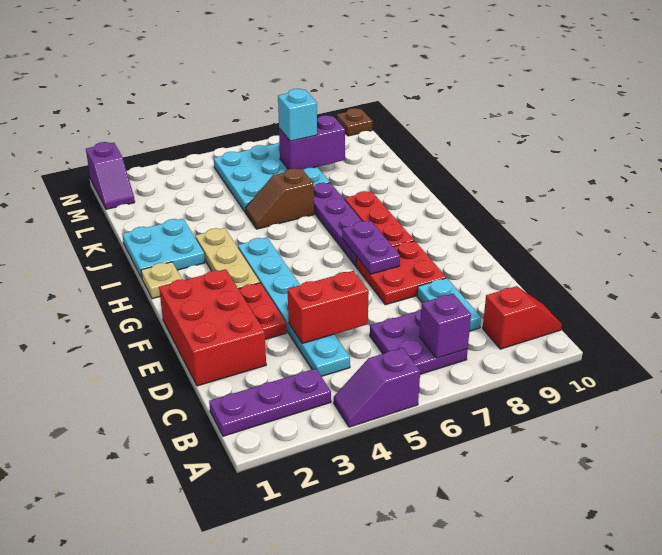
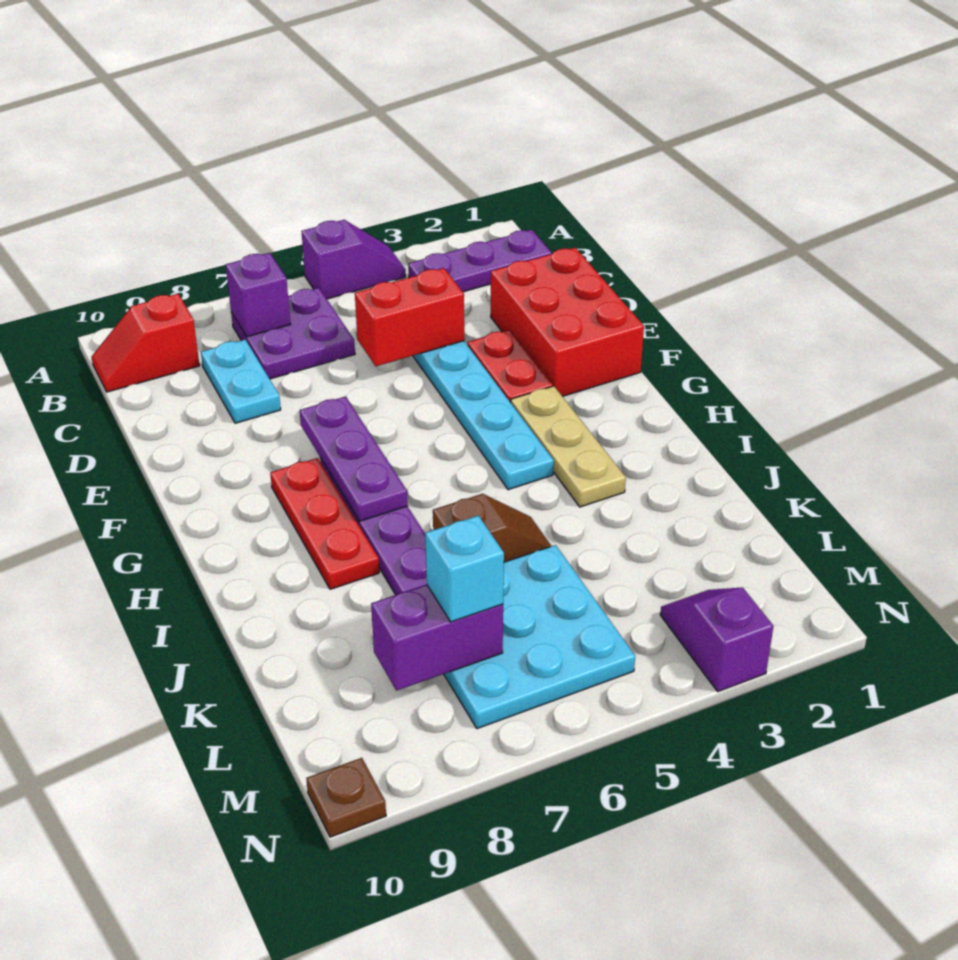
red 2x2 plate [356,241,446,305] -> none
purple 1x2 plate [342,221,400,274] -> purple 1x3 plate [300,396,408,521]
tan 1x1 plate [141,262,182,299] -> none
cyan 2x2 plate [122,219,205,278] -> none
purple 1x2 slope [86,142,135,209] -> purple 1x2 slope moved to [660,587,773,692]

